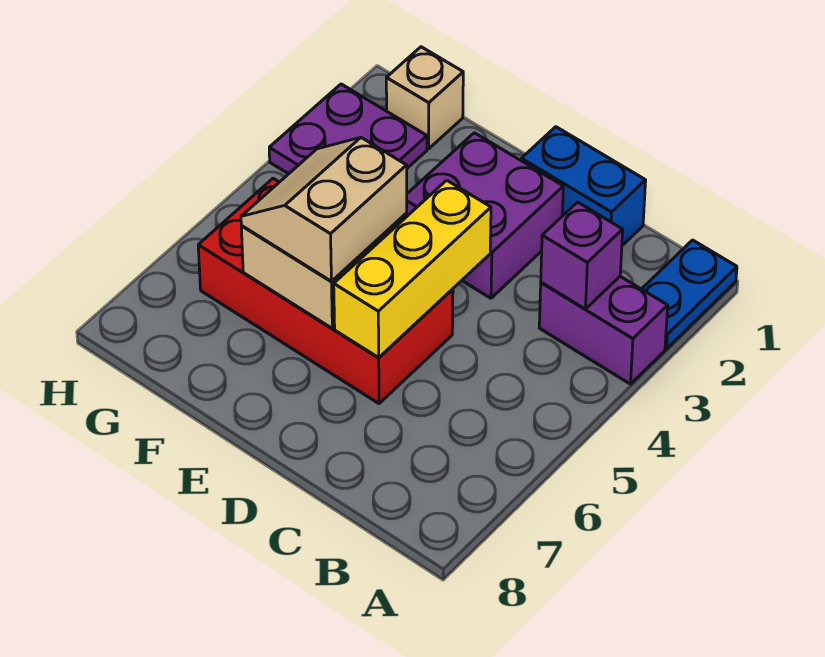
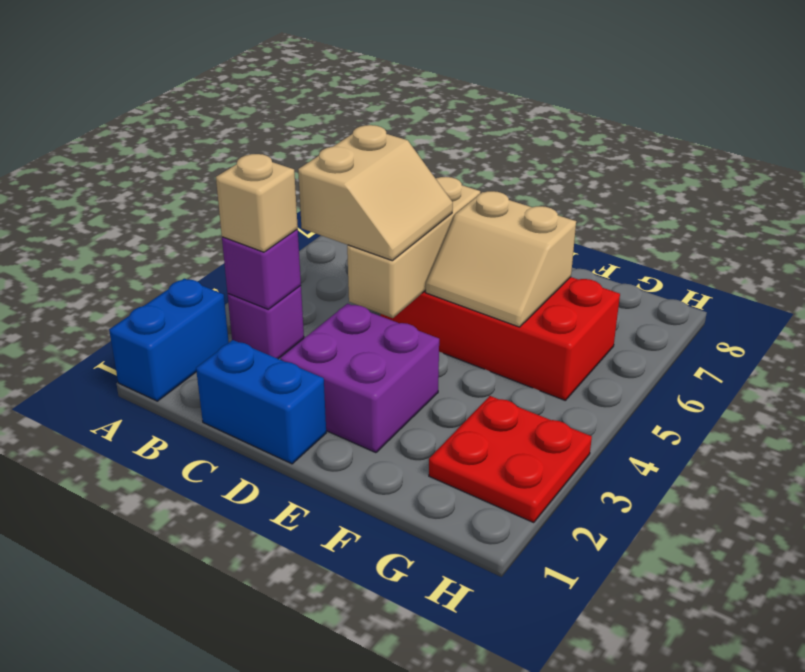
blue 1x2 plate [642,240,737,349] -> blue 1x2 brick [109,279,229,401]
purple 1x2 brick [539,276,668,384] -> purple 1x1 brick [228,286,304,359]
yellow 1x3 brick [334,180,491,357] -> tan 1x3 brick [347,177,480,318]
tan 2x2 slope [241,137,407,281] -> tan 2x2 slope moved to [298,125,453,261]
tan 1x1 brick [386,47,463,149] -> tan 1x1 brick moved to [216,154,298,252]
purple 2x2 plate [269,84,427,174] -> red 2x2 plate [429,396,592,523]

